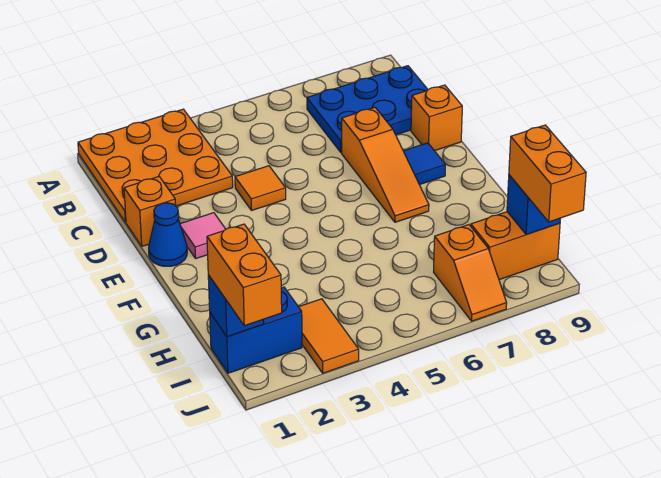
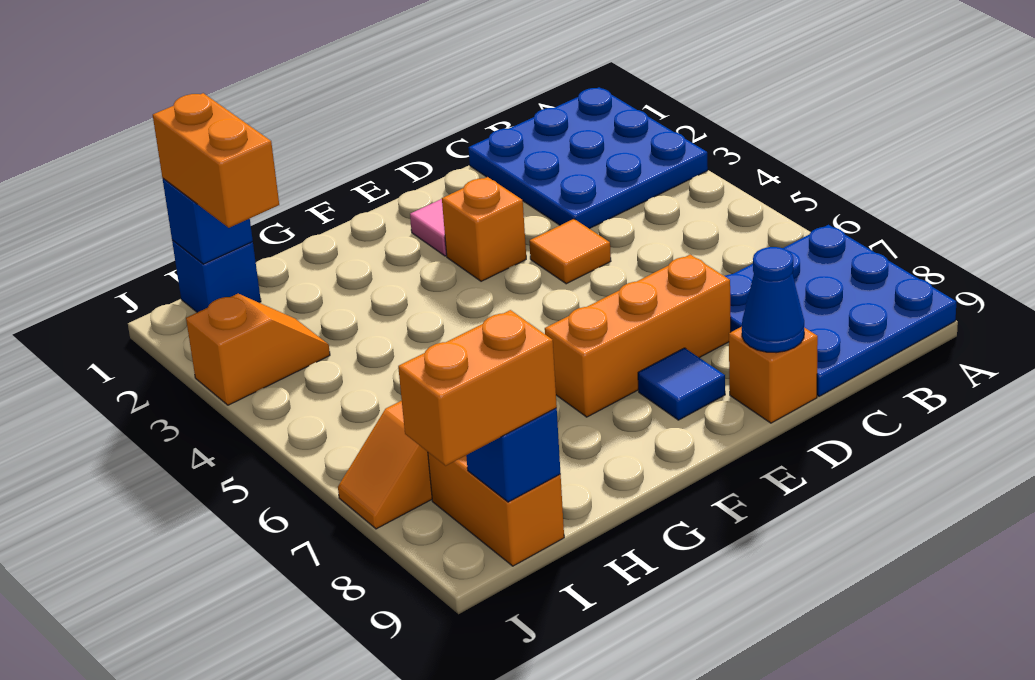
orange 3x3 plate [78,109,233,222] -> blue 3x3 plate [468,87,708,229]
blue 2x3 plate [307,66,428,152] -> blue 3x3 plate [725,225,956,396]
orange 1x1 brick [124,177,176,246] -> orange 1x1 brick moved to [442,177,526,281]
orange 1x3 slope [342,107,429,222] -> orange 1x3 brick [545,255,731,417]
blue 1x1 cone [149,203,187,266] -> blue 1x1 cone moved to [742,247,804,353]
blue 1x2 brick [210,287,302,373] -> blue 1x1 brick [172,240,261,312]
orange 1x2 brick [207,224,282,326] -> orange 1x2 brick turned to [153,93,279,228]
orange 1x2 tile [299,299,359,373] -> orange 1x2 slope [186,294,330,405]

